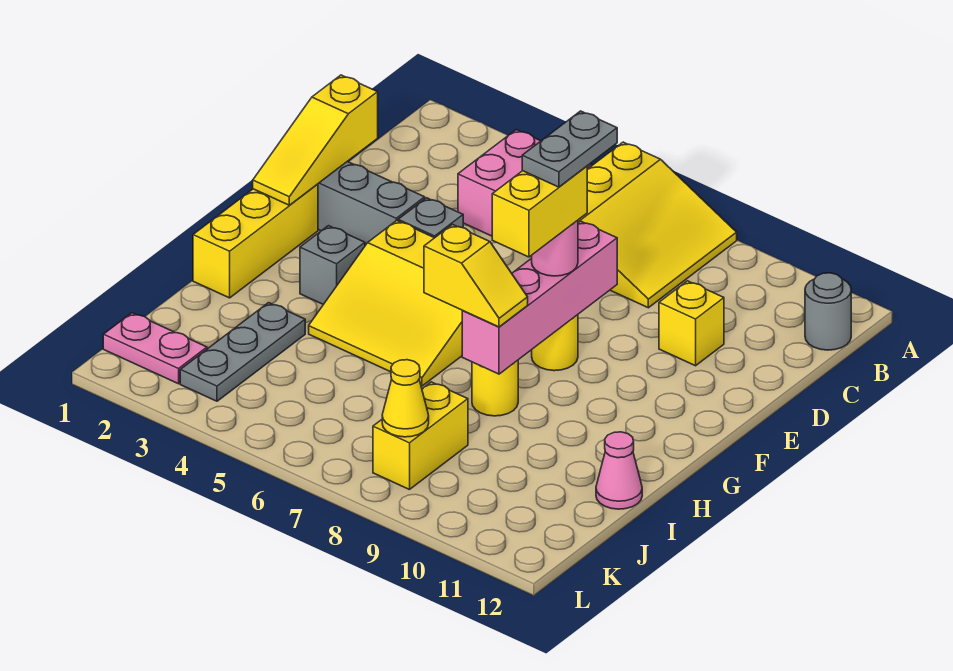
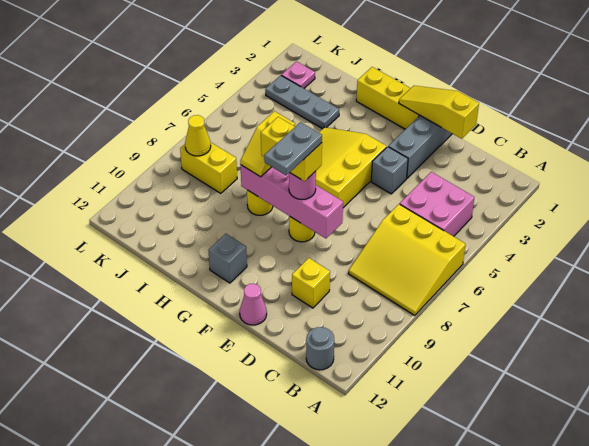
grey 1x2 plate [522,111,617,187] -> grey 1x2 plate turned to [264,122,322,175]
grey 1x1 brick [300,226,365,305] -> grey 1x1 brick moved to [208,234,247,283]
pink 1x1 cone [596,432,642,509] -> pink 1x1 cone moved to [240,284,267,325]
pink 1x2 plate [103,313,207,384] -> pink 1x1 plate [281,62,315,88]

